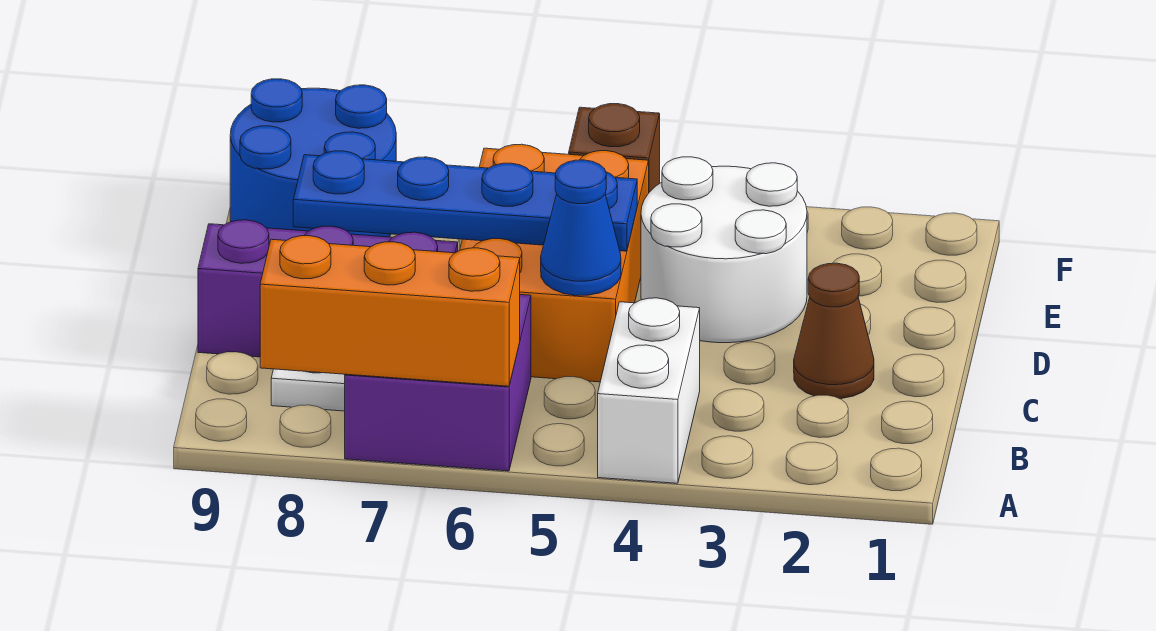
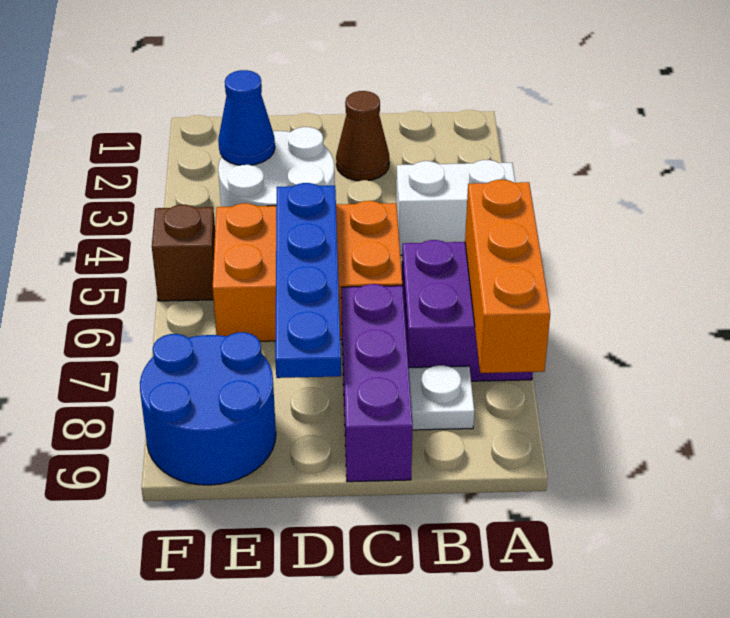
blue 1x1 cone [541,160,621,295] -> blue 1x1 cone moved to [218,70,275,165]

